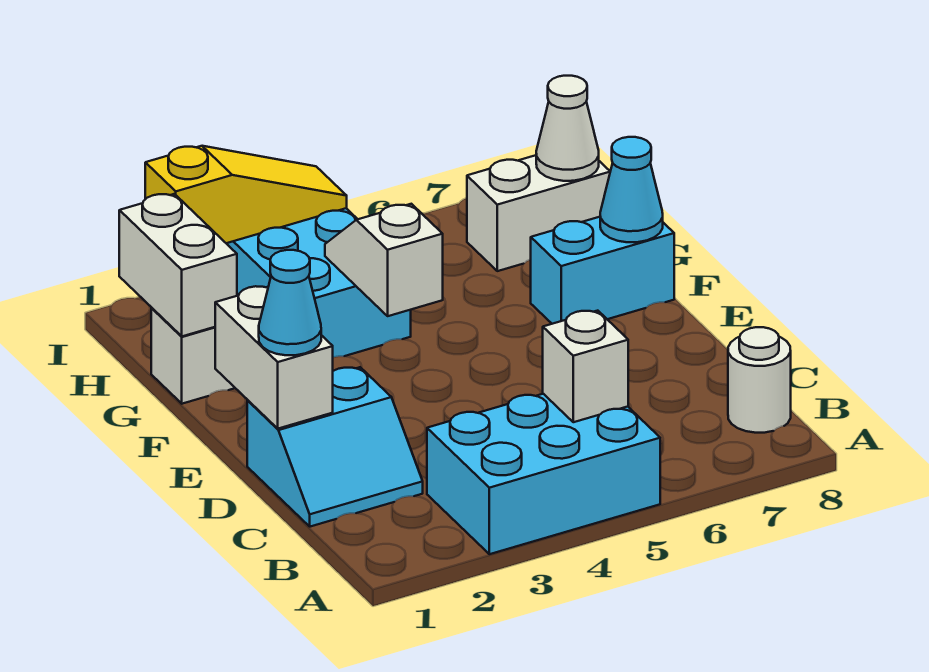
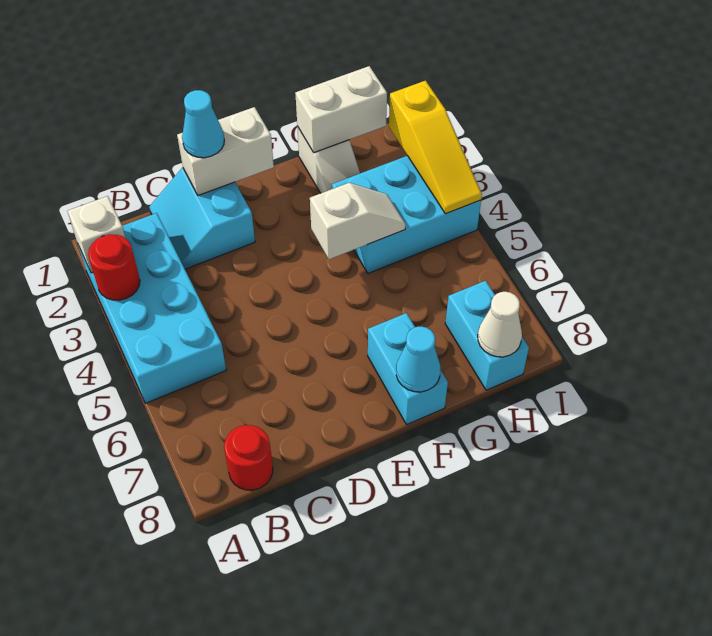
cyan 2x3 brick [427,394,660,554] -> cyan 2x4 brick [78,213,226,403]
none -> red 1x1 round brick [88,234,140,300]
white 1x1 brick [543,311,628,422] -> white 1x1 brick moved to [68,196,125,273]
white 1x1 round brick [728,327,791,433] -> red 1x1 round brick [224,425,273,490]
white 1x2 brick [467,155,610,271] -> cyan 1x2 brick [445,281,529,390]

